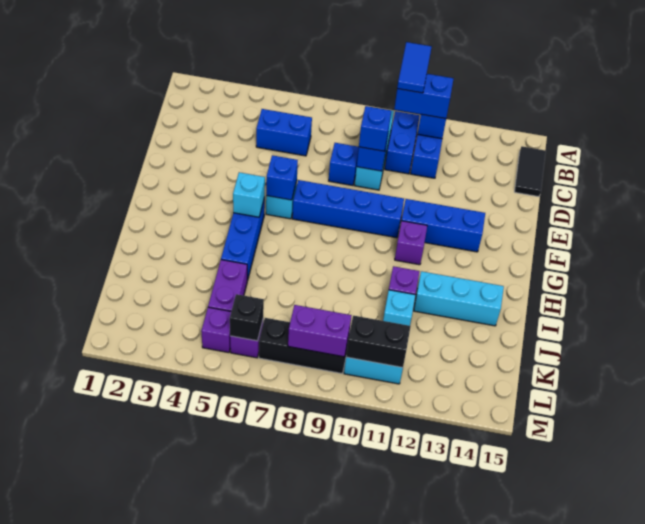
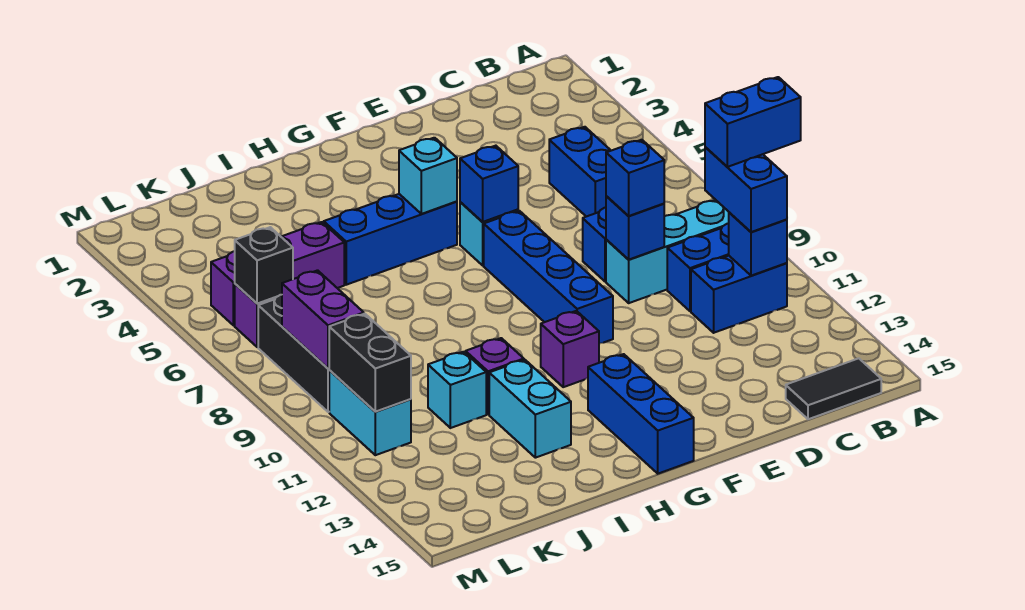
blue 1x2 tile [397,42,431,93] -> blue 1x2 brick [705,77,801,167]
blue 1x3 brick [402,199,485,252] -> blue 1x3 brick moved to [588,354,694,474]
cyan 1x3 brick [414,271,504,326] -> cyan 1x2 brick [489,360,571,458]

